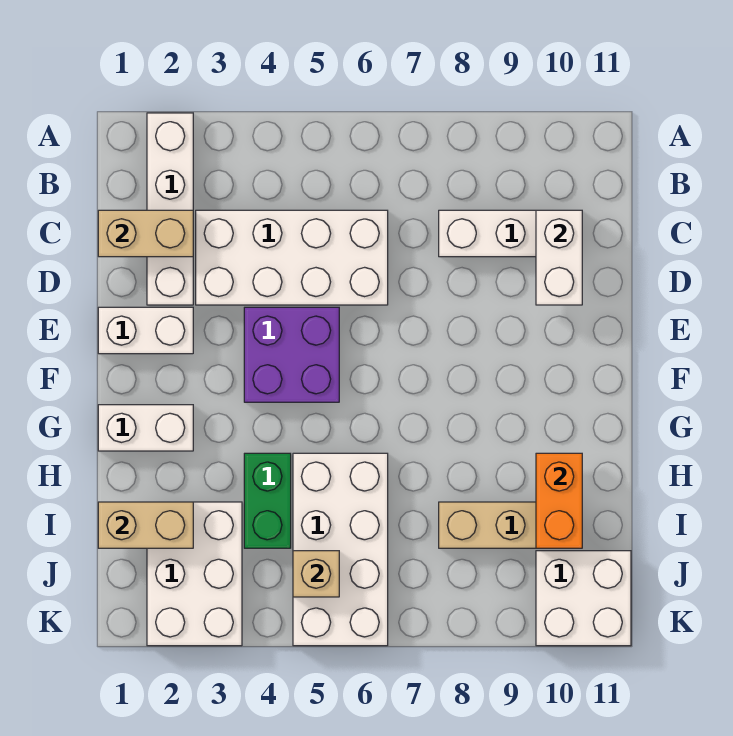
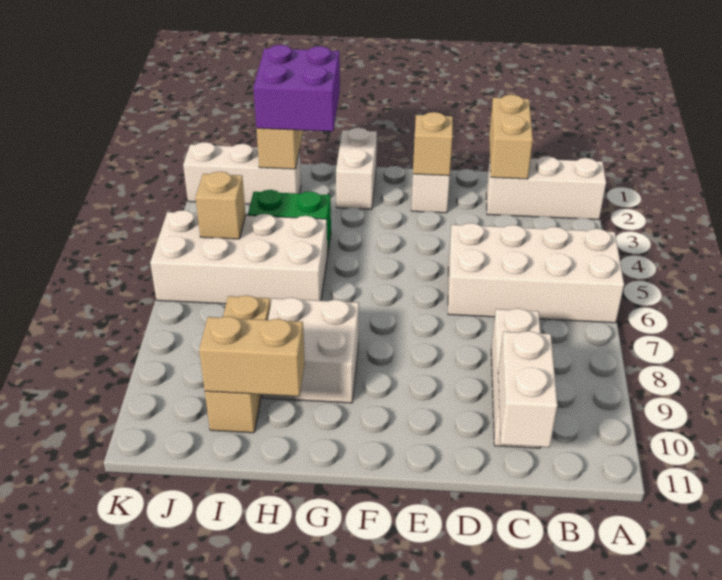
white 1x4 brick [147,113,193,305] -> white 1x3 brick [486,156,606,219]
white 2x4 brick [196,210,388,305] -> white 2x4 brick turned to [448,223,624,323]
white 1x2 brick [536,210,582,305] -> white 1x2 brick turned to [498,331,558,447]
none -> tan 1x1 brick [413,112,453,176]
purple 2x2 brick [244,307,339,402] -> purple 2x2 brick moved to [254,45,340,131]
orange 1x2 brick [536,453,582,548] -> tan 1x2 brick [199,316,305,396]
white 2x3 brick [147,502,242,646] -> white 1x3 brick [183,142,301,204]
white 2x2 brick [536,551,631,646] -> white 2x2 brick moved to [263,298,359,403]

